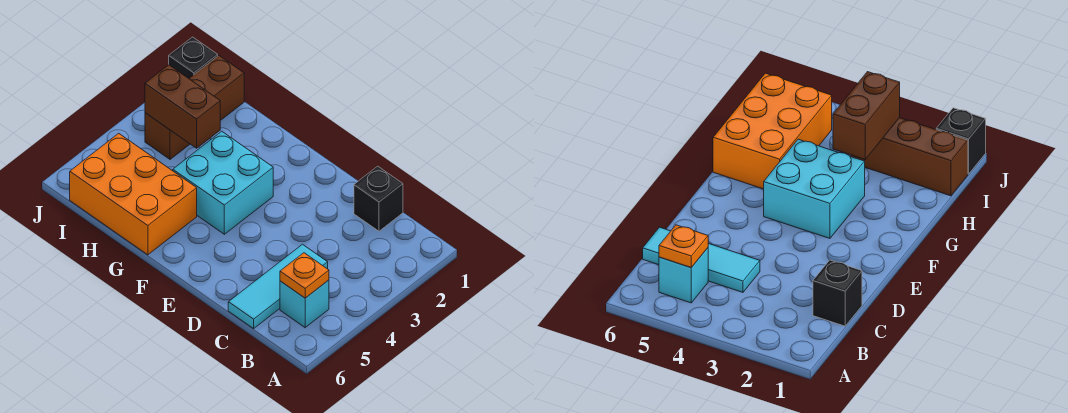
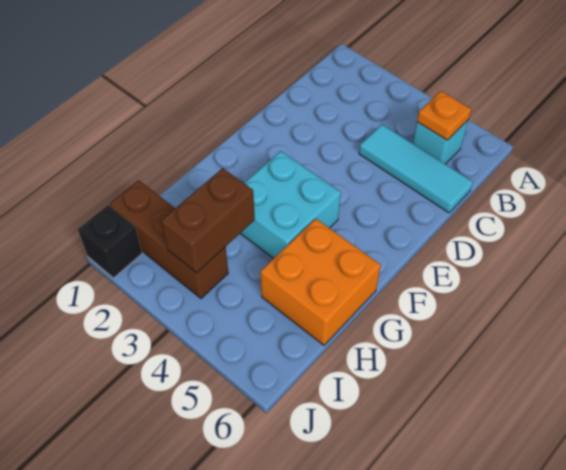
black 1x1 brick [354,166,403,231] -> none
orange 2x3 brick [70,133,197,255] -> orange 2x2 brick [260,219,381,345]

